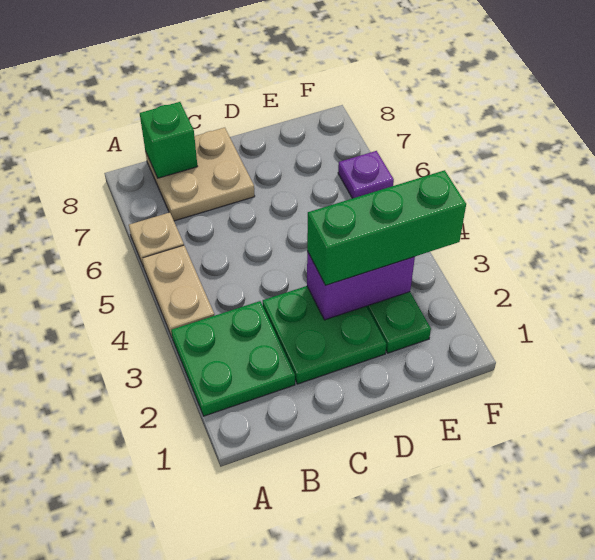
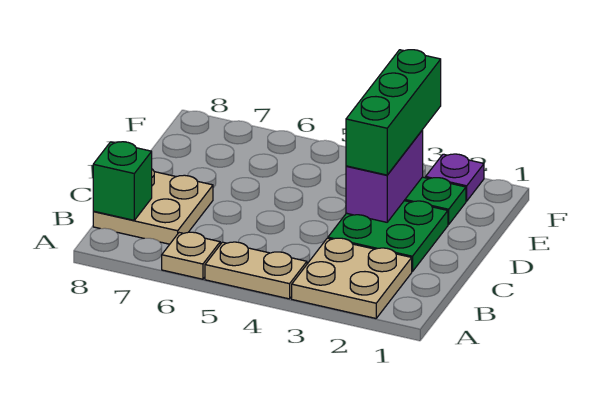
green 2x2 plate [171,301,295,416] -> tan 2x2 plate [292,238,412,318]
purple 1x1 plate [338,151,394,199] -> purple 1x1 plate moved to [426,154,484,201]

